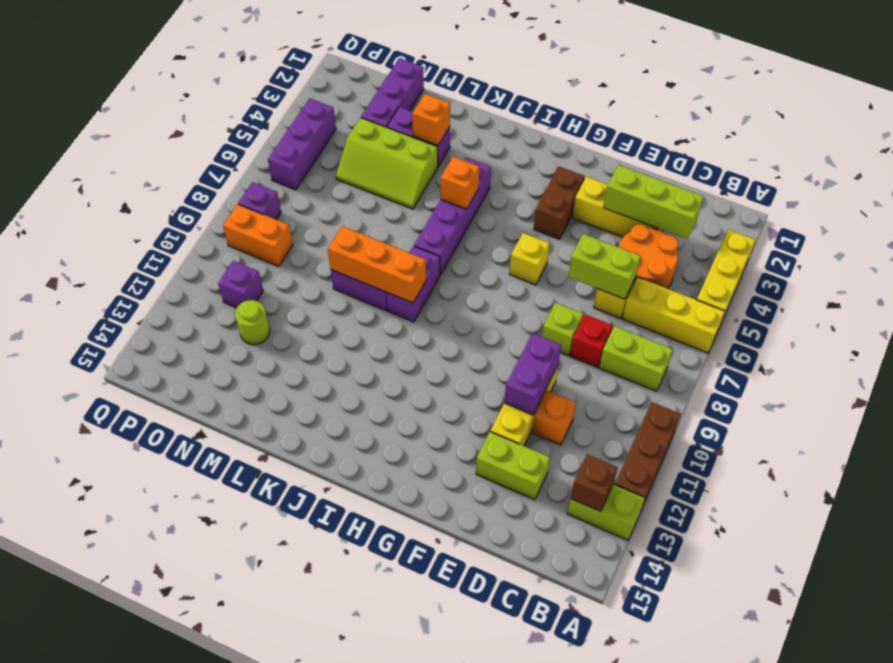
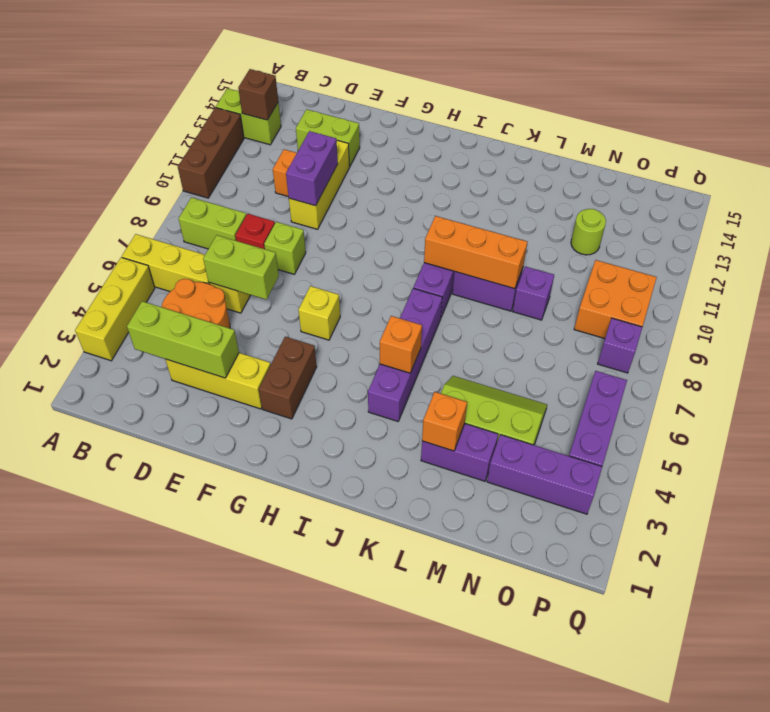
purple 1x3 brick [361,58,424,127] -> purple 1x3 brick turned to [487,435,602,514]
orange 1x2 brick [223,204,293,266] -> orange 2x2 brick [574,260,657,339]
purple 1x1 brick [218,261,263,308] -> purple 1x1 brick moved to [513,266,554,320]

